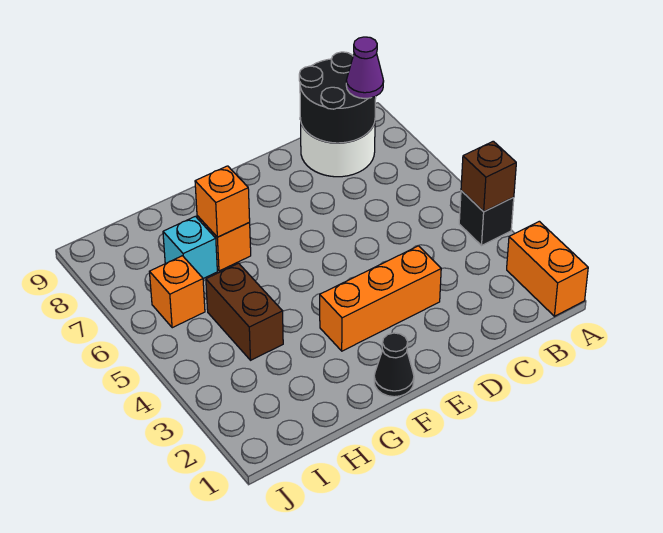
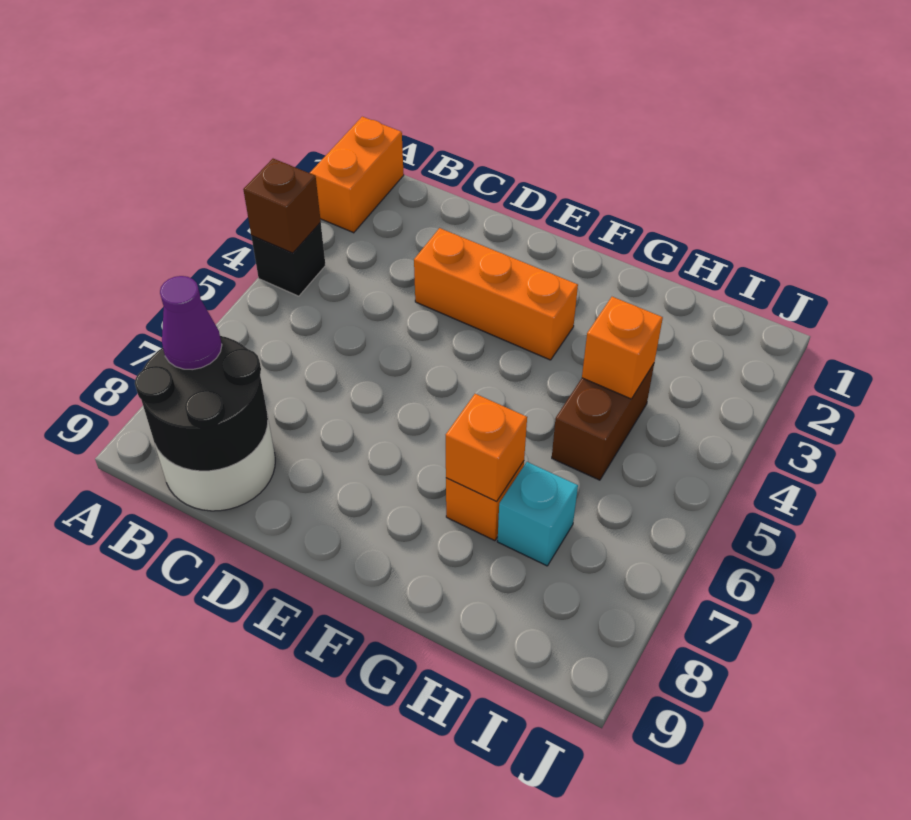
black 1x1 cone [374,333,414,397] -> none
orange 1x1 brick [149,256,205,328] -> orange 1x1 brick moved to [582,297,663,399]

